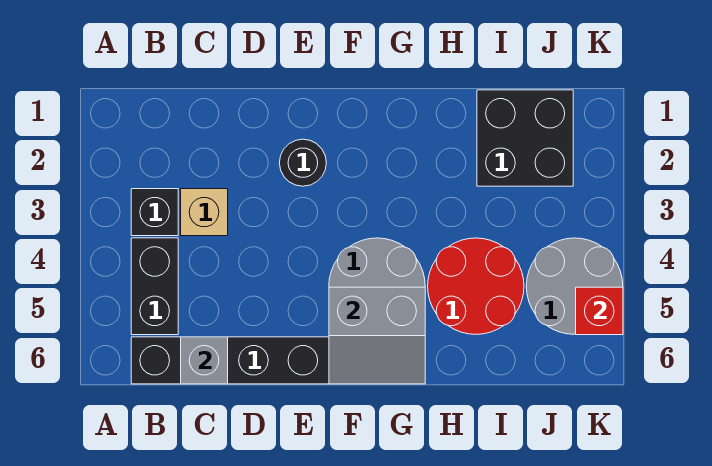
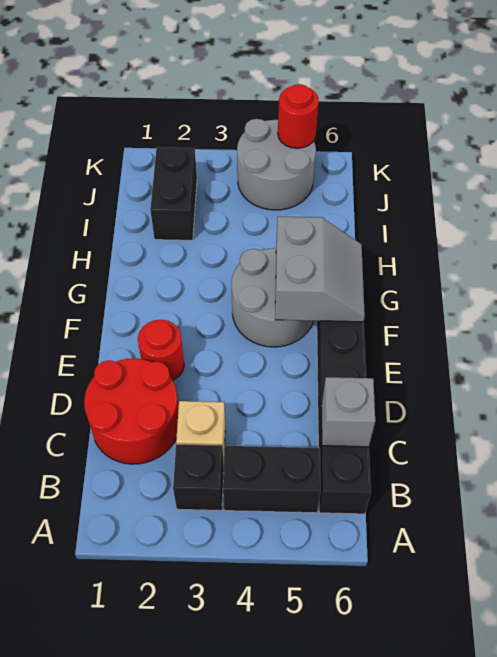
black 1x1 round brick [279,139,326,186] -> red 1x1 round brick [138,320,184,380]
red 2x2 round brick [428,238,524,334] -> red 2x2 round brick moved to [84,358,179,464]
black 2x2 brick [477,90,573,186] -> black 1x2 brick [150,147,197,240]
red 1x1 brick [576,287,623,335] -> red 1x1 round brick [278,84,319,148]

